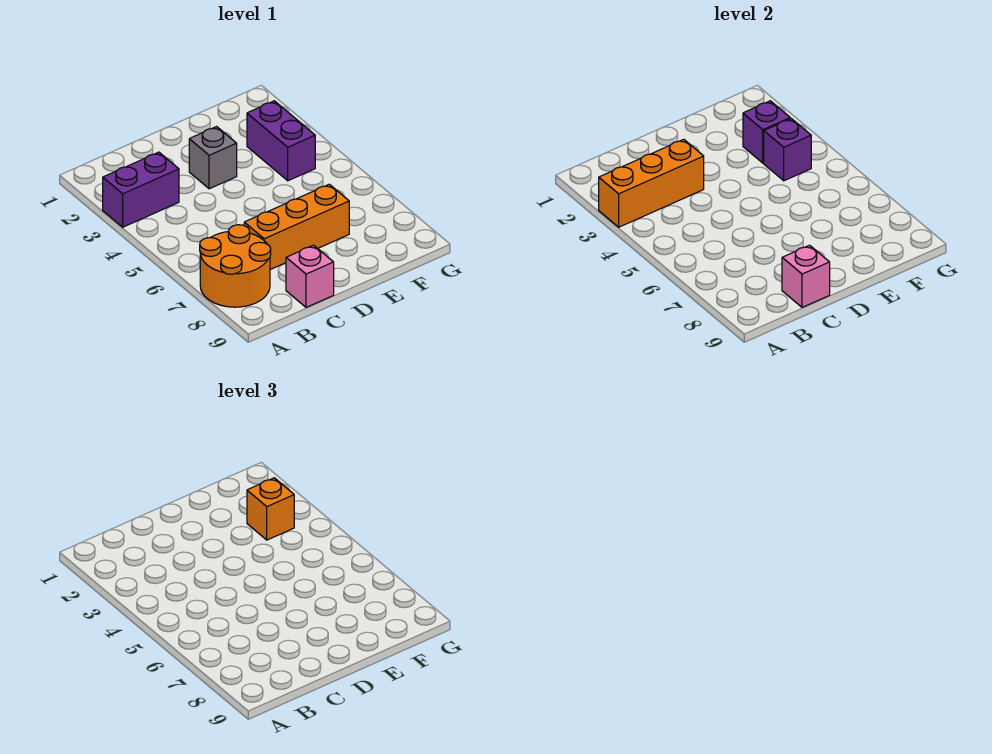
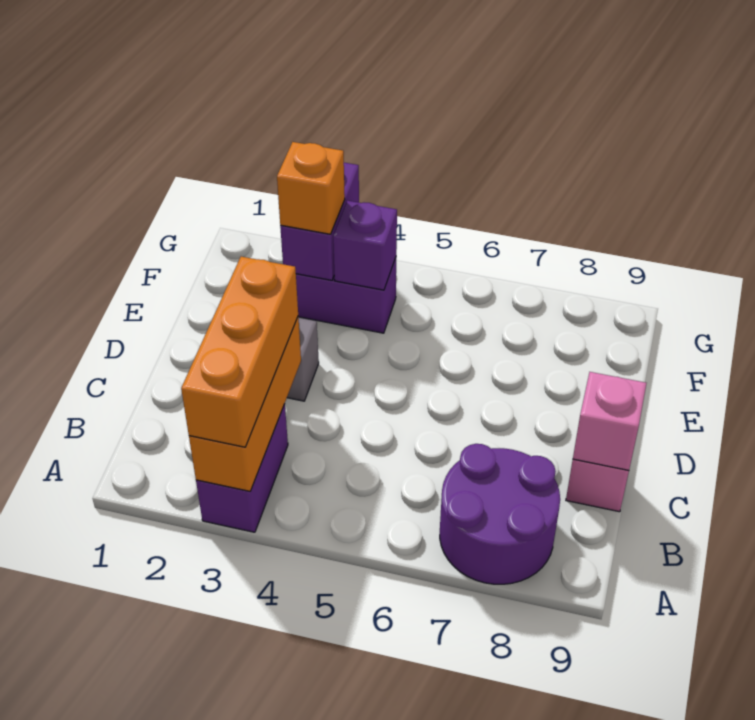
orange 2x2 round brick [200,225,271,307] -> purple 2x2 round brick [440,444,560,584]
orange 1x3 brick [244,184,349,270] -> orange 1x3 brick moved to [181,257,298,447]
purple 1x1 brick [743,101,790,163] -> purple 1x2 brick [280,163,359,280]

